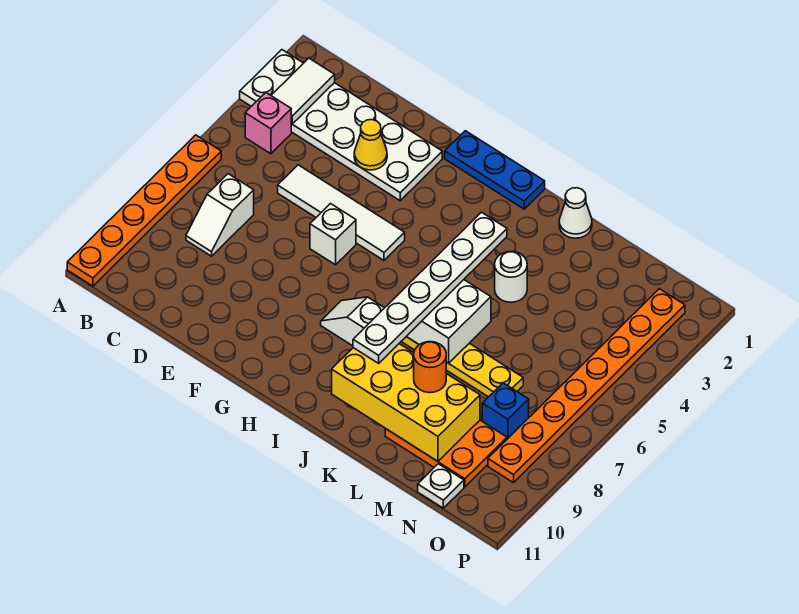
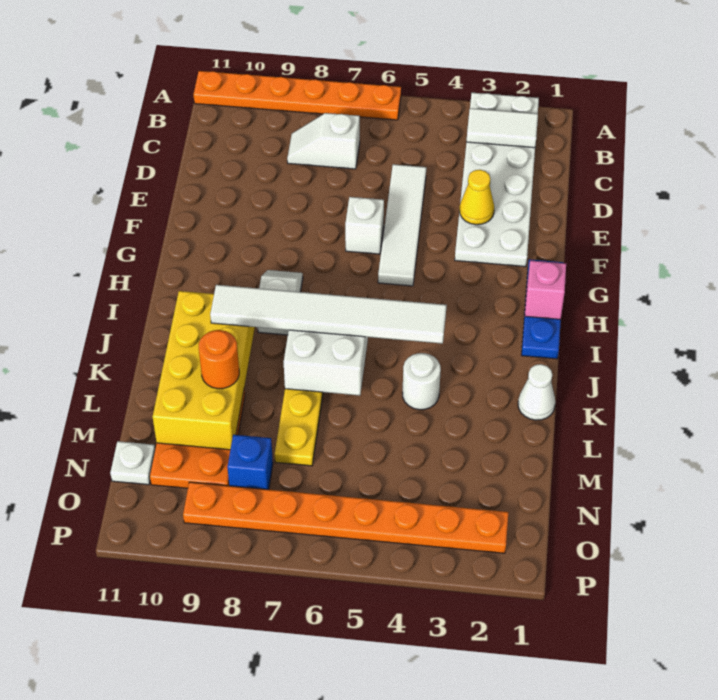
pink 1x1 brick [245,93,291,154] -> pink 1x1 brick moved to [525,260,566,320]
white 1x6 plate [353,212,507,363] -> white 1x6 tile [210,285,446,344]

